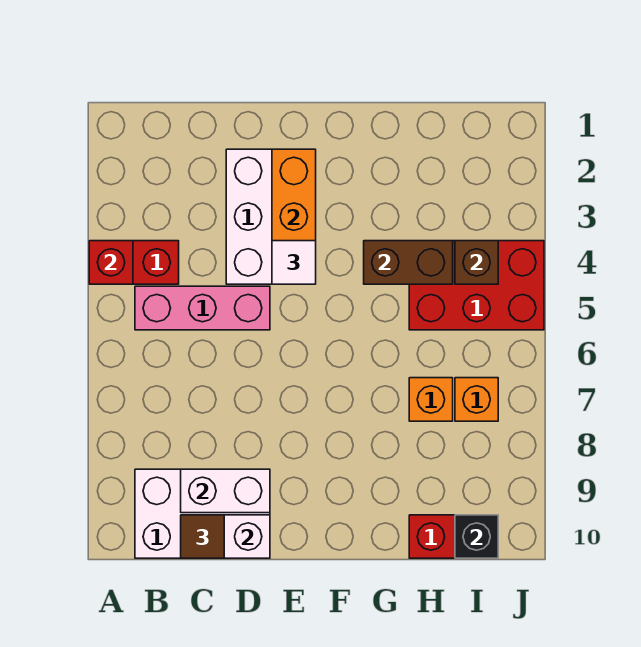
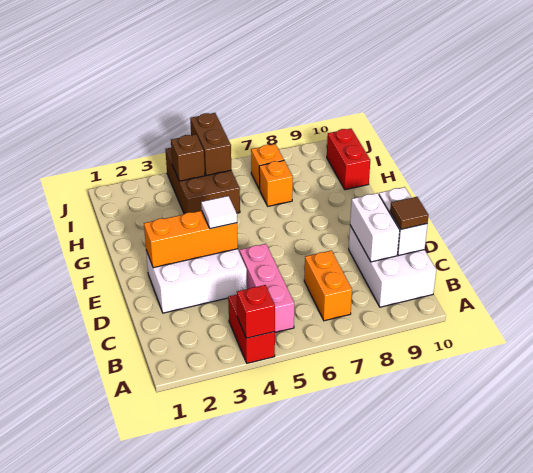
none -> orange 1x2 brick [304,250,352,321]
brown 1x2 brick [364,241,453,284] -> brown 1x2 brick moved to [190,113,231,176]
red 2x3 brick [409,241,544,330] -> brown 2x3 brick [165,148,240,214]
black 1x1 brick [455,515,498,558] -> none

